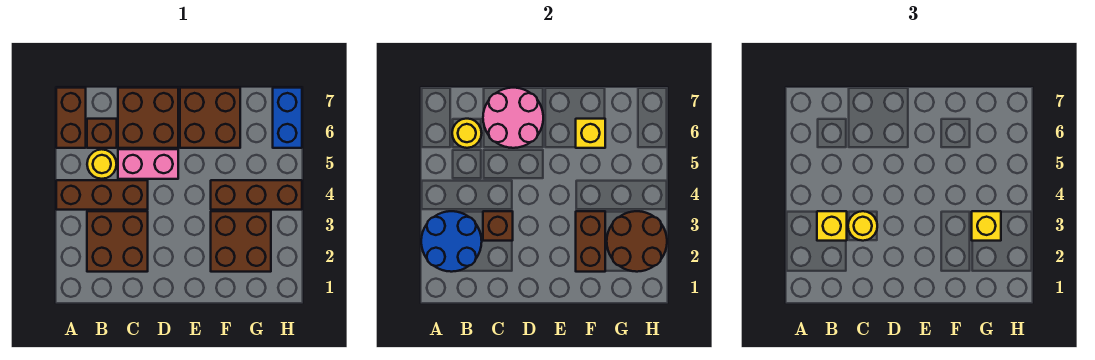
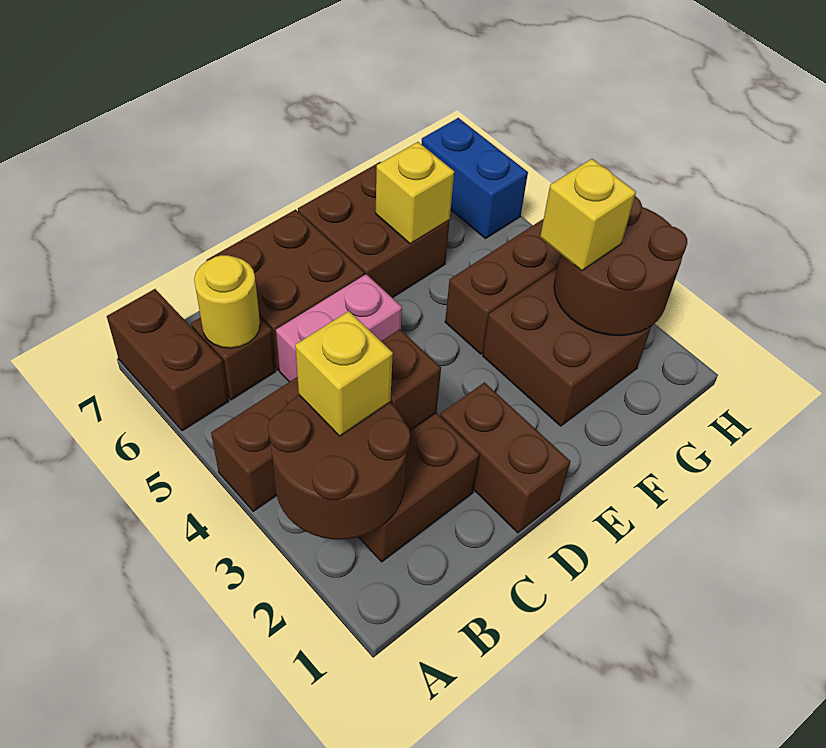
blue 2x2 round brick [421,211,482,272] -> brown 2x2 round brick [268,395,410,539]
yellow 1x1 round brick [87,149,117,179] -> none
yellow 1x1 round brick [848,211,877,241] -> none
pink 2x2 round brick [483,88,543,148] -> none
brown 1x2 brick [576,211,605,272] -> brown 1x2 brick moved to [440,382,571,533]

